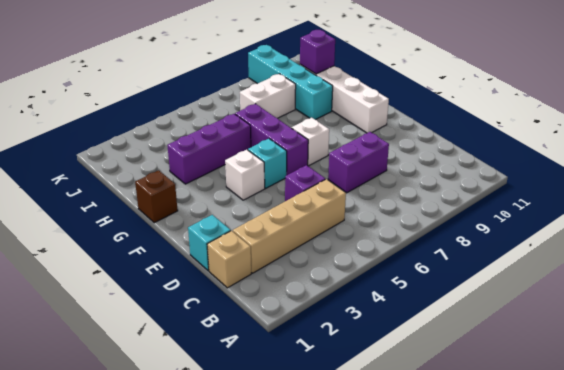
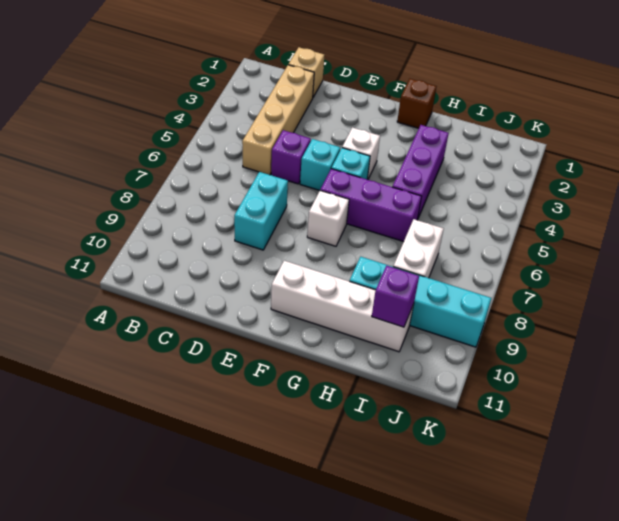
cyan 1x1 brick [188,215,231,271] -> cyan 1x1 brick moved to [300,139,340,191]
purple 1x2 brick [328,132,389,193] -> cyan 1x2 brick [234,172,288,250]

